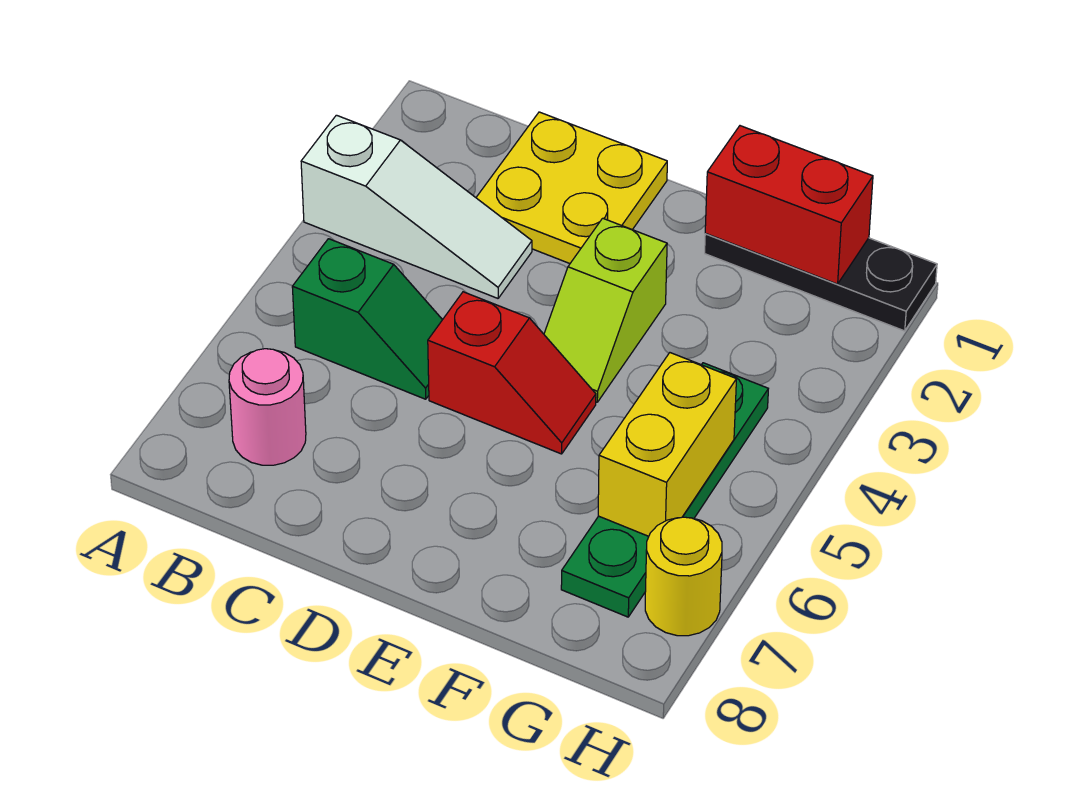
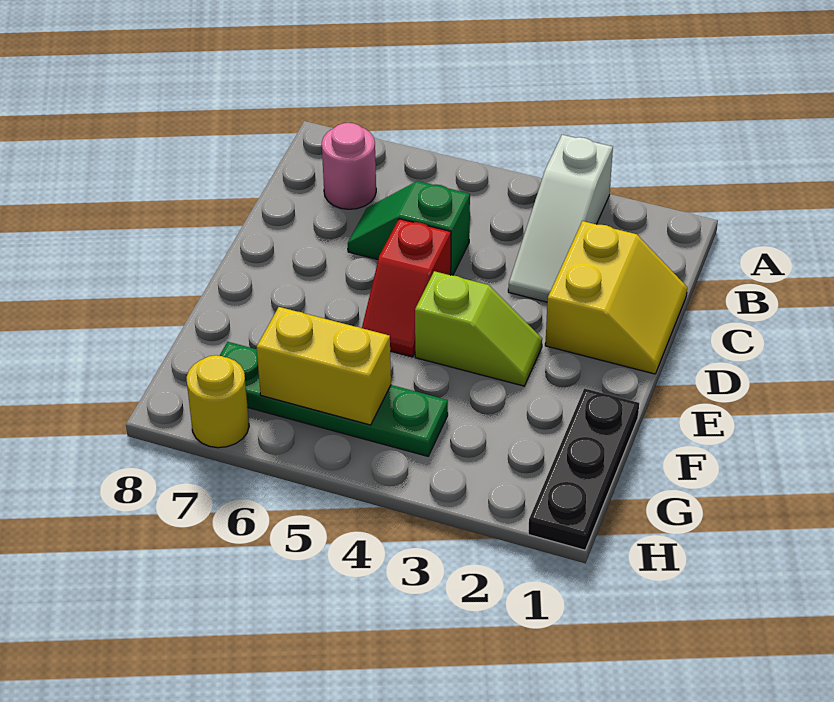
green 1x2 slope [292,239,442,399] -> green 1x2 slope turned to [348,181,470,275]
yellow 2x2 plate [476,112,667,264] -> yellow 2x2 slope [545,221,687,374]
lime 1x2 slope [544,218,667,402] -> lime 1x2 slope turned to [415,271,542,386]
red 1x2 brick [705,126,873,284] -> none

